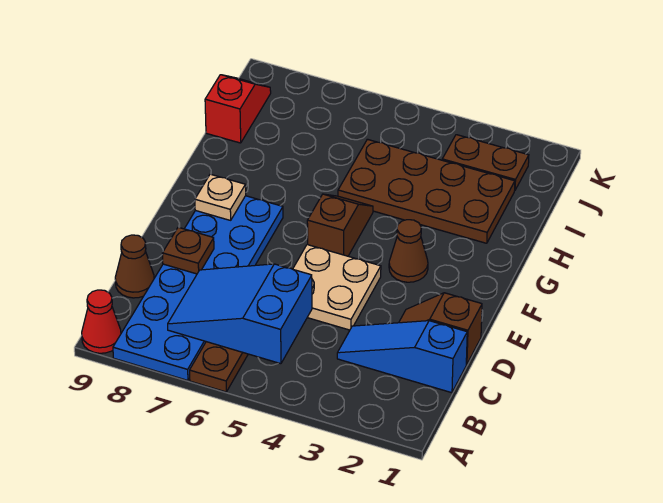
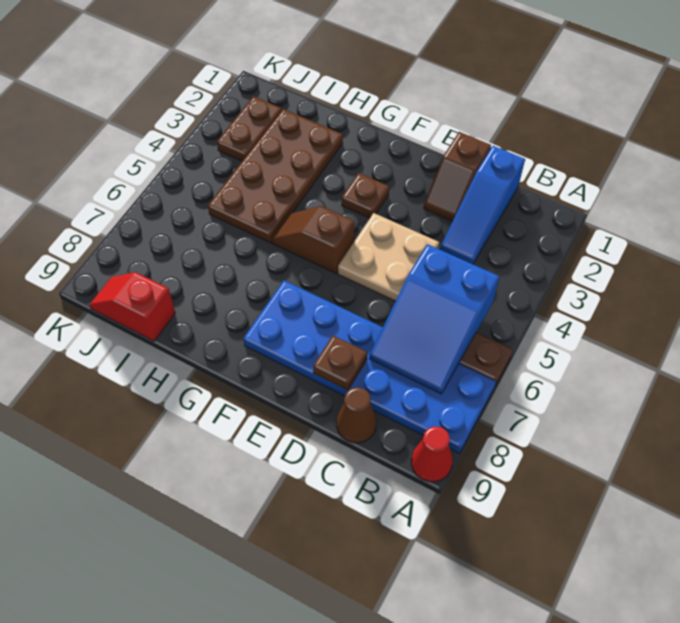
brown 1x1 cone [389,220,428,282] -> brown 1x1 plate [342,173,389,218]
tan 1x1 plate [195,174,246,220] -> none

